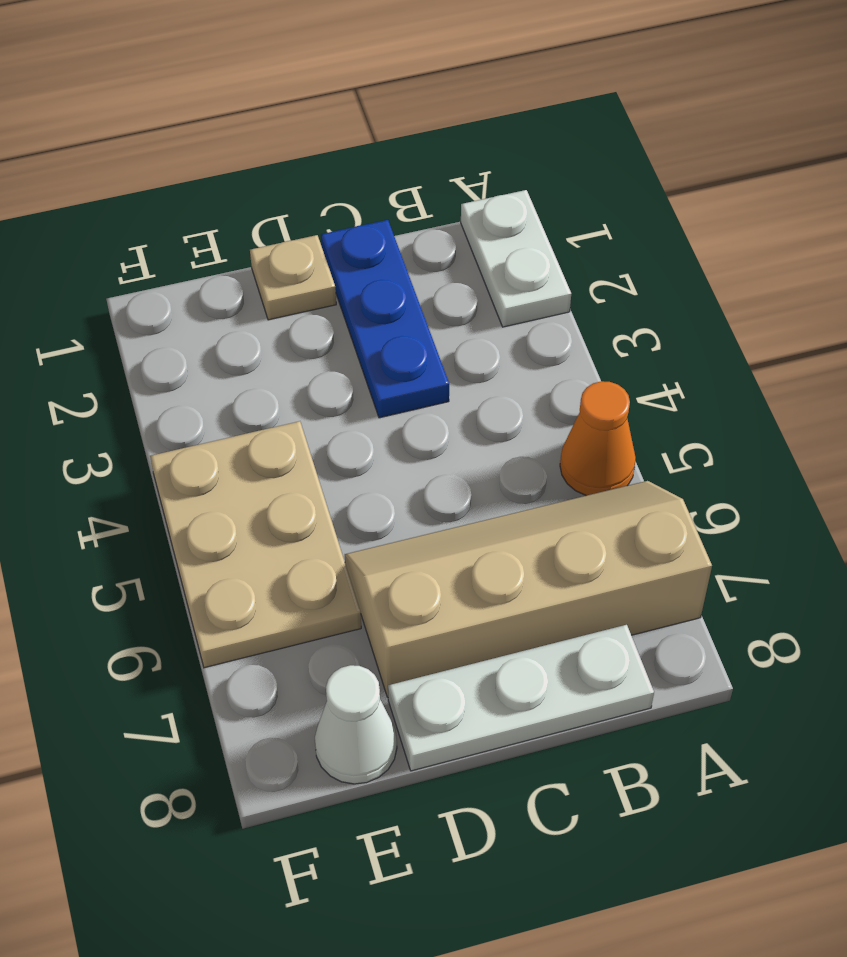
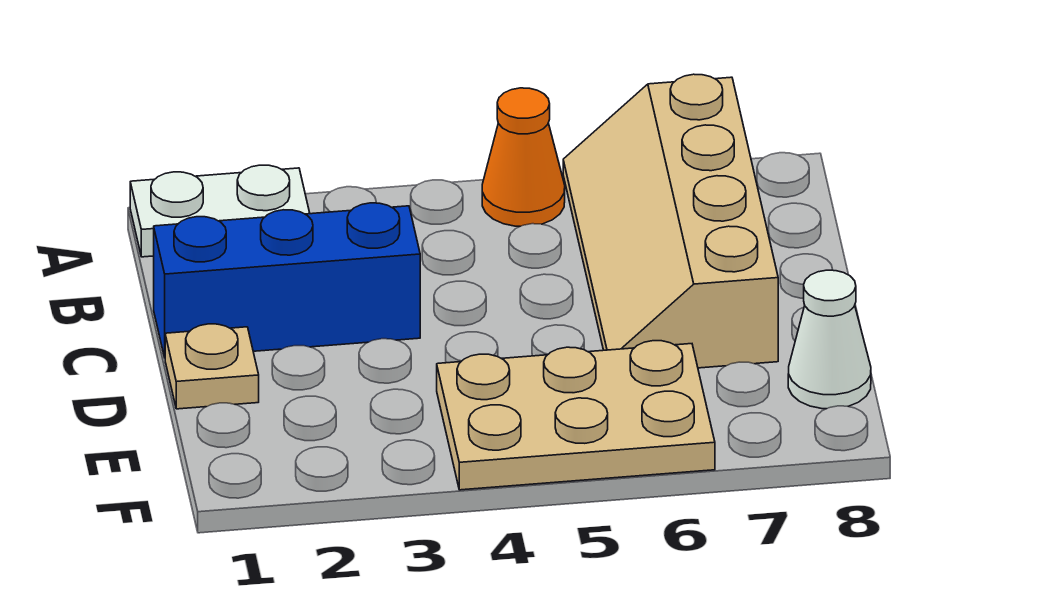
white 1x3 plate [388,625,654,771] -> none
blue 1x3 plate [321,220,449,418] -> blue 1x3 brick [154,203,420,358]

